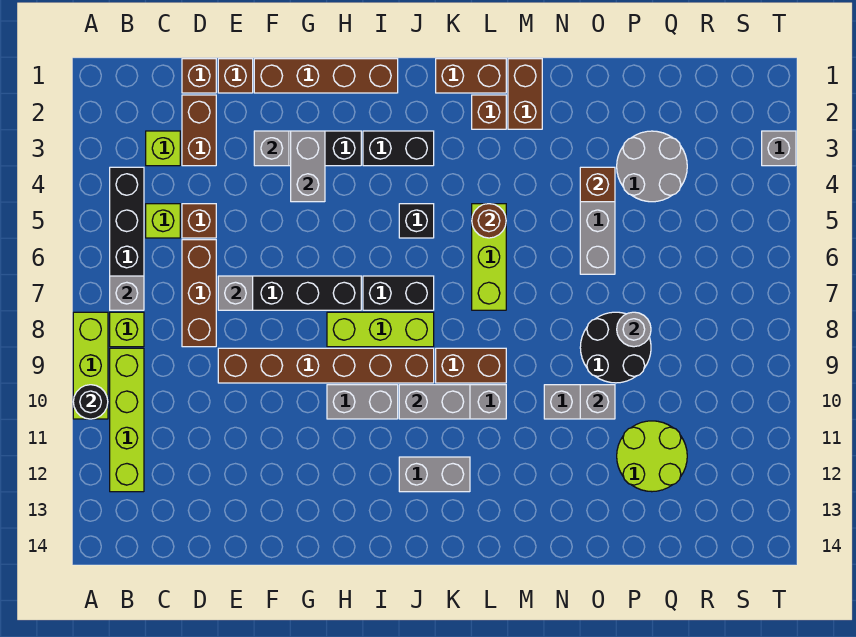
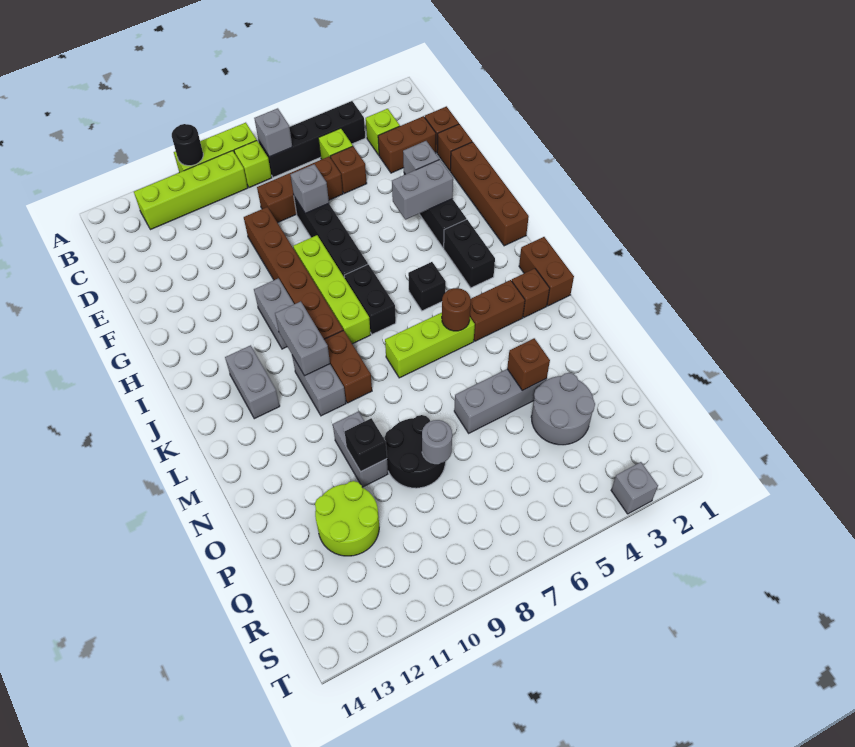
lime 1x3 brick [327,312,434,347] -> lime 1x4 brick [293,235,371,344]
brown 1x2 brick [508,59,542,129] -> brown 1x2 brick moved to [470,280,525,341]
grey 1x1 brick [580,385,615,419] -> black 1x1 brick [345,418,387,472]

